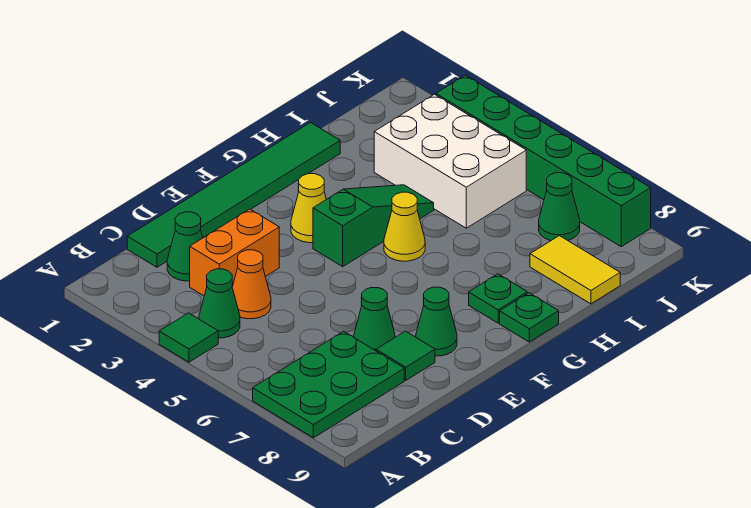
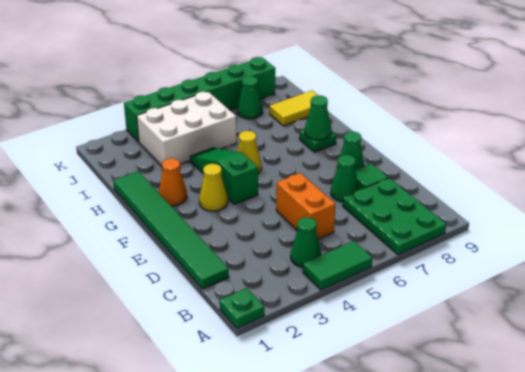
green 1x1 tile [159,313,218,362] -> green 1x2 tile [303,241,372,290]
green 1x1 cone [167,212,203,281] -> green 1x1 cone moved to [305,95,331,140]
orange 1x2 brick [190,209,279,296] -> orange 1x2 brick moved to [276,173,335,239]
orange 1x1 cone [232,250,271,319] -> orange 1x1 cone moved to [159,158,187,206]
green 1x1 plate [500,293,559,342] -> green 1x1 plate moved to [220,288,264,328]

